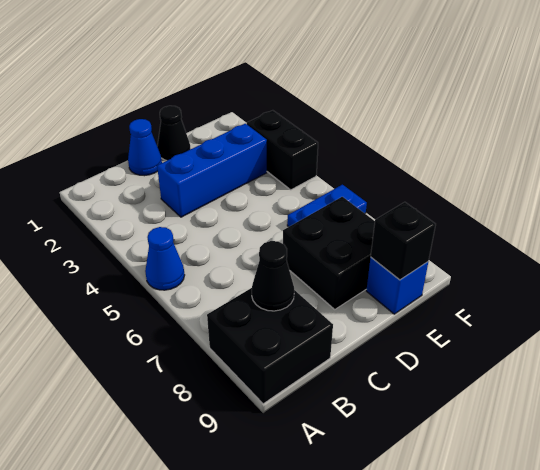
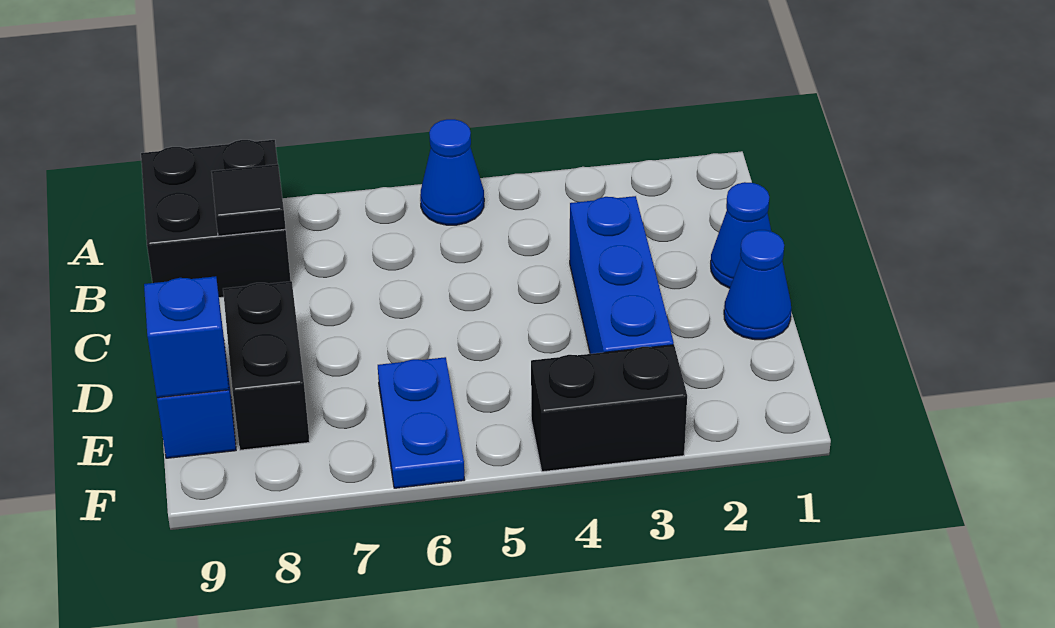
black 1x1 cone [252,241,294,311] -> black 1x1 tile [211,164,286,236]
black 1x1 cone [157,106,190,160] -> blue 1x1 cone [724,230,791,340]
black 2x2 brick [283,197,375,309] -> black 1x2 brick [223,281,310,450]
black 1x1 brick [371,202,436,280] -> blue 1x1 brick [144,276,229,398]

